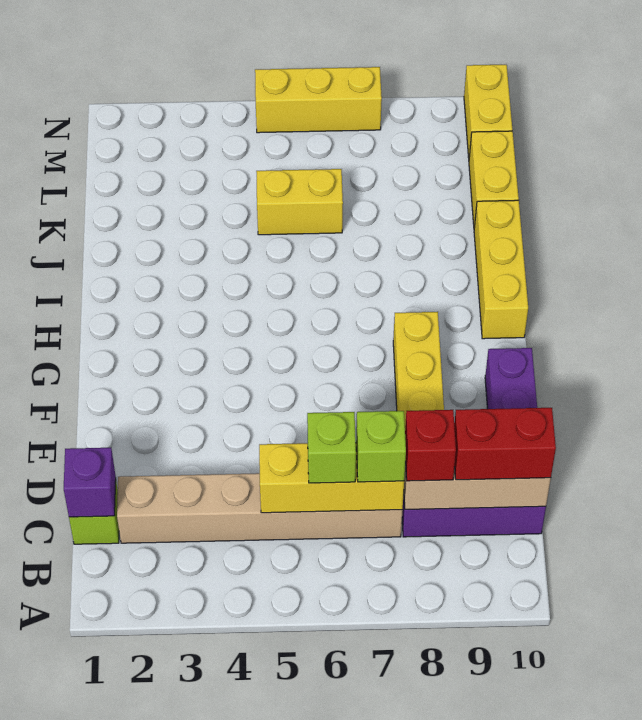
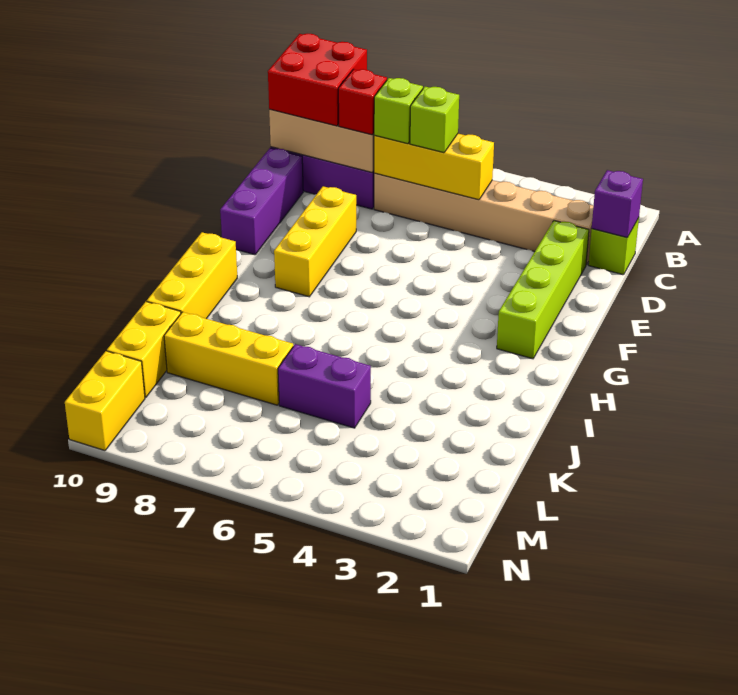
red 1x2 brick [454,408,556,480] -> red 2x2 brick [268,34,367,126]
none -> lime 1x4 brick [497,221,589,359]
yellow 1x2 brick [256,169,343,235] -> purple 1x2 brick [278,344,371,428]
yellow 1x3 brick [255,67,382,133] -> yellow 1x3 brick moved to [164,312,293,405]

